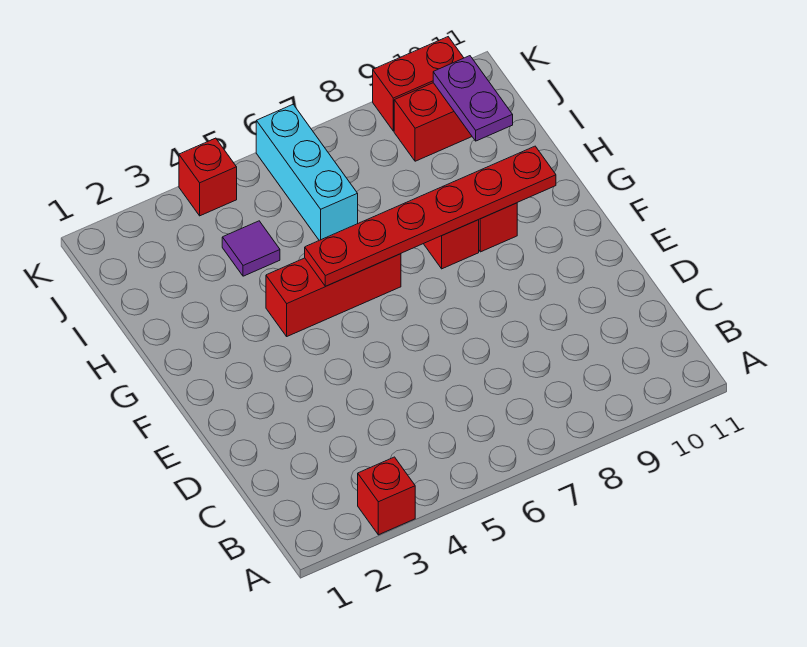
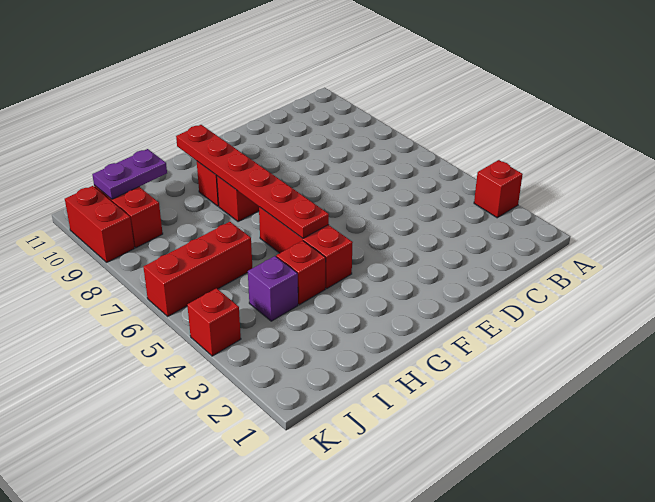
none -> red 1x1 brick [276,241,326,305]
purple 1x1 tile [222,221,280,276] -> purple 1x1 brick [248,256,298,321]
cyan 1x3 brick [256,105,358,240] -> red 1x3 brick [143,222,252,316]

